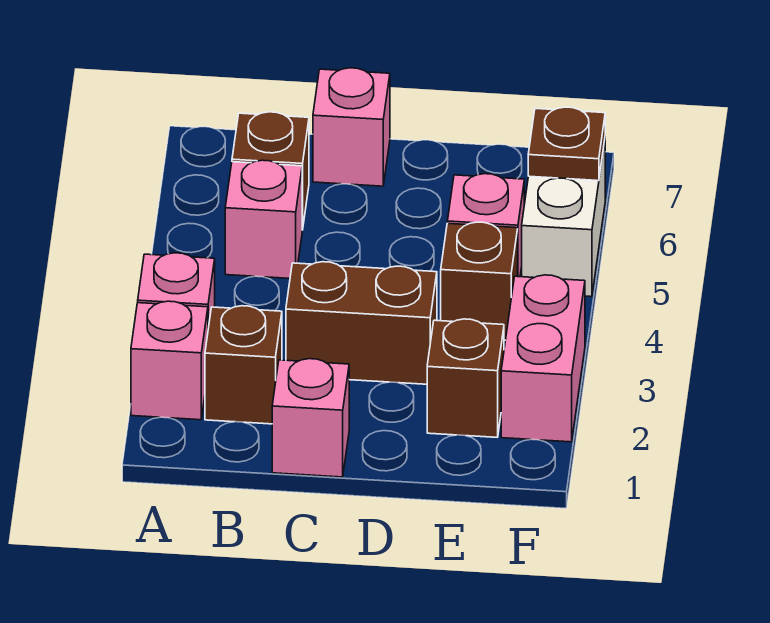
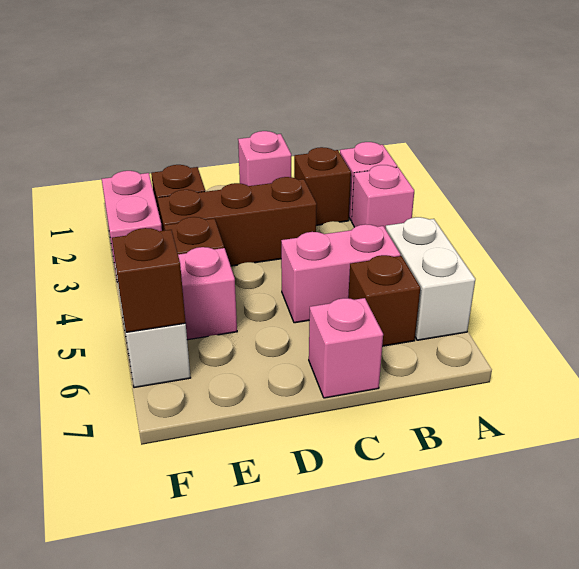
none -> white 1x2 brick [386,217,475,340]
pink 1x1 brick [225,160,302,278] -> pink 1x2 brick [281,224,401,323]
brown 1x2 brick [286,262,437,384] -> brown 1x3 brick [158,177,317,266]
brown 1x1 plate [528,107,605,181] -> brown 1x1 brick [112,228,186,332]

